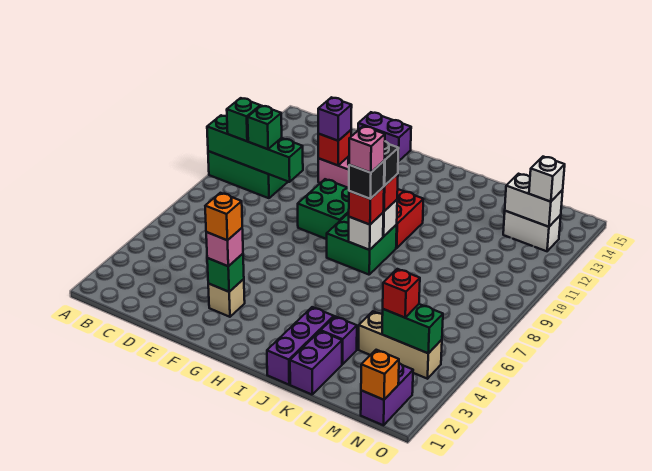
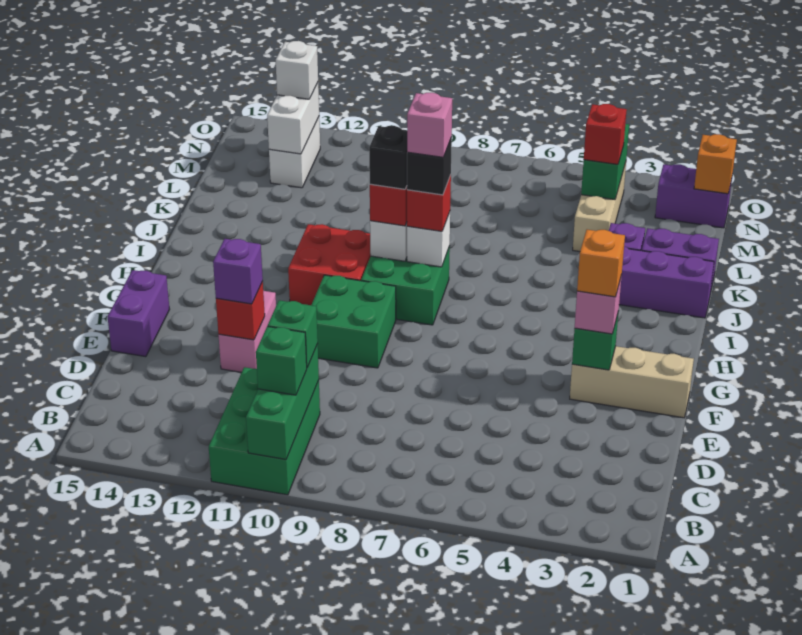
green 1x4 brick [207,115,303,182] -> green 1x3 brick [246,344,319,459]
tan 1x1 brick [208,279,245,317] -> tan 1x3 brick [570,346,694,418]

